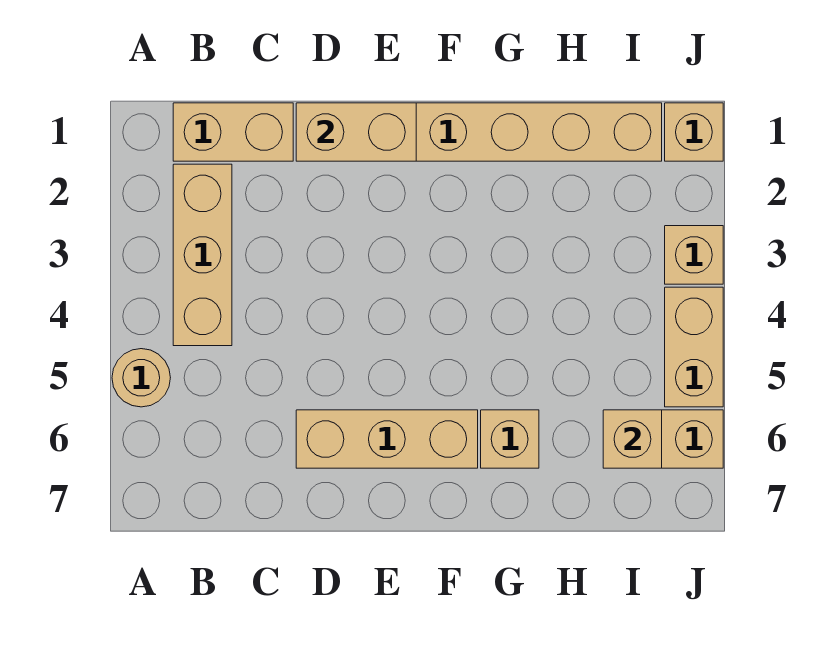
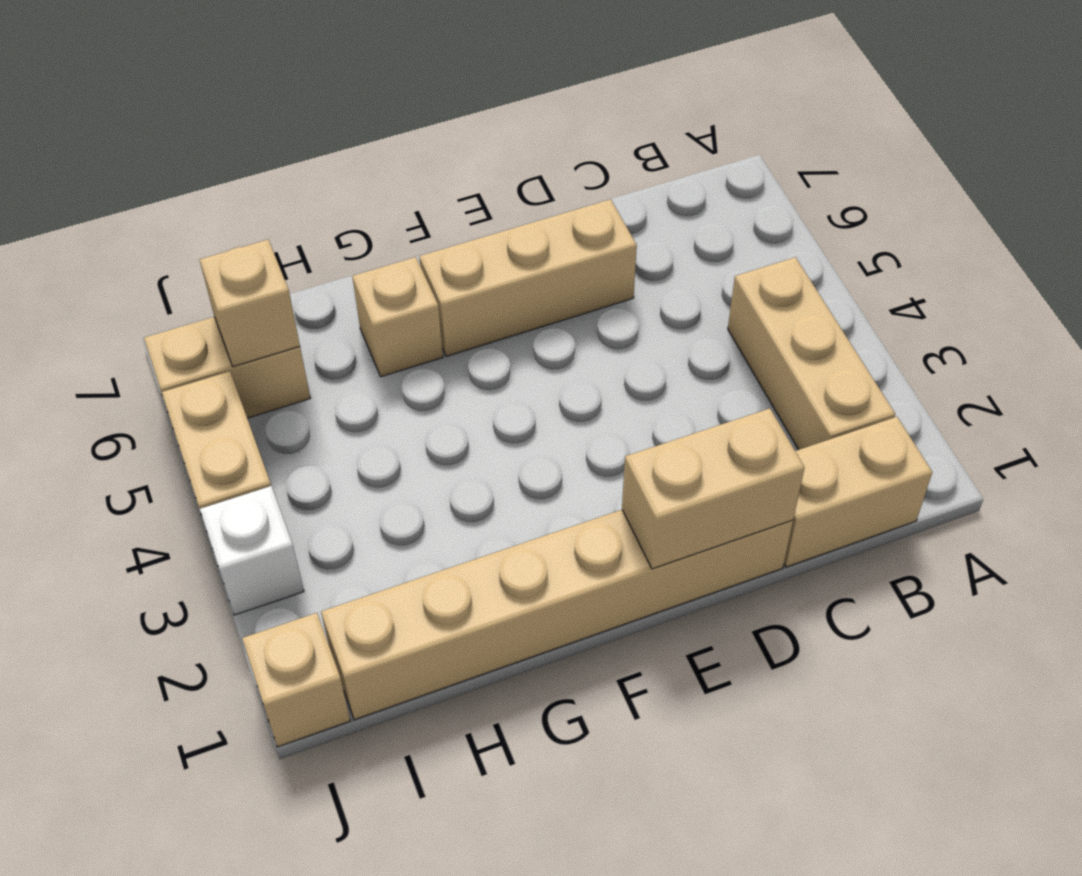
tan 1x1 round brick [112,349,170,407] -> none
tan 1x1 brick [665,226,723,284] -> white 1x1 brick [200,486,304,615]

